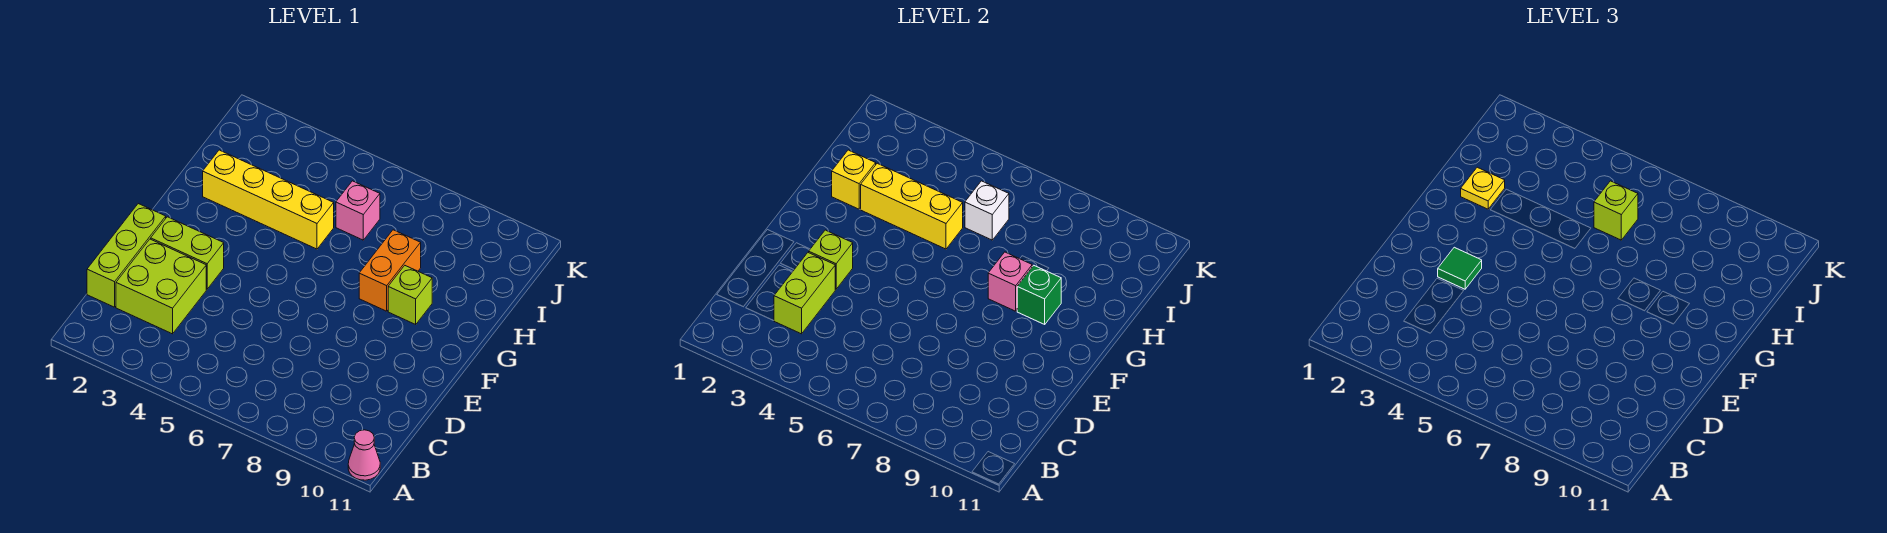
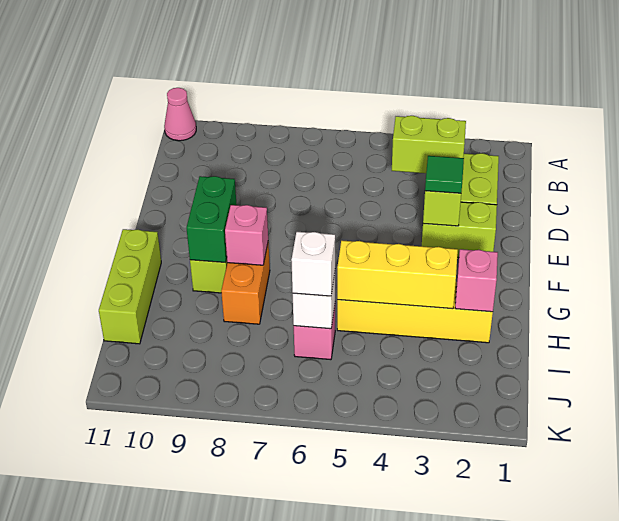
lime 1x3 brick [87,204,166,307] -> lime 1x3 brick moved to [99,229,161,344]
lime 1x2 brick [774,252,835,334] -> lime 1x2 brick turned to [392,116,466,173]
green 1x1 brick [1017,266,1061,324] -> green 1x2 brick [186,176,237,263]
yellow 1x1 brick [832,150,876,209] -> pink 1x1 brick [455,249,498,312]
yellow 1x1 plate [1461,167,1505,209] -> none
lime 1x1 brick [1594,181,1638,240] -> white 1x1 brick [291,232,335,296]

